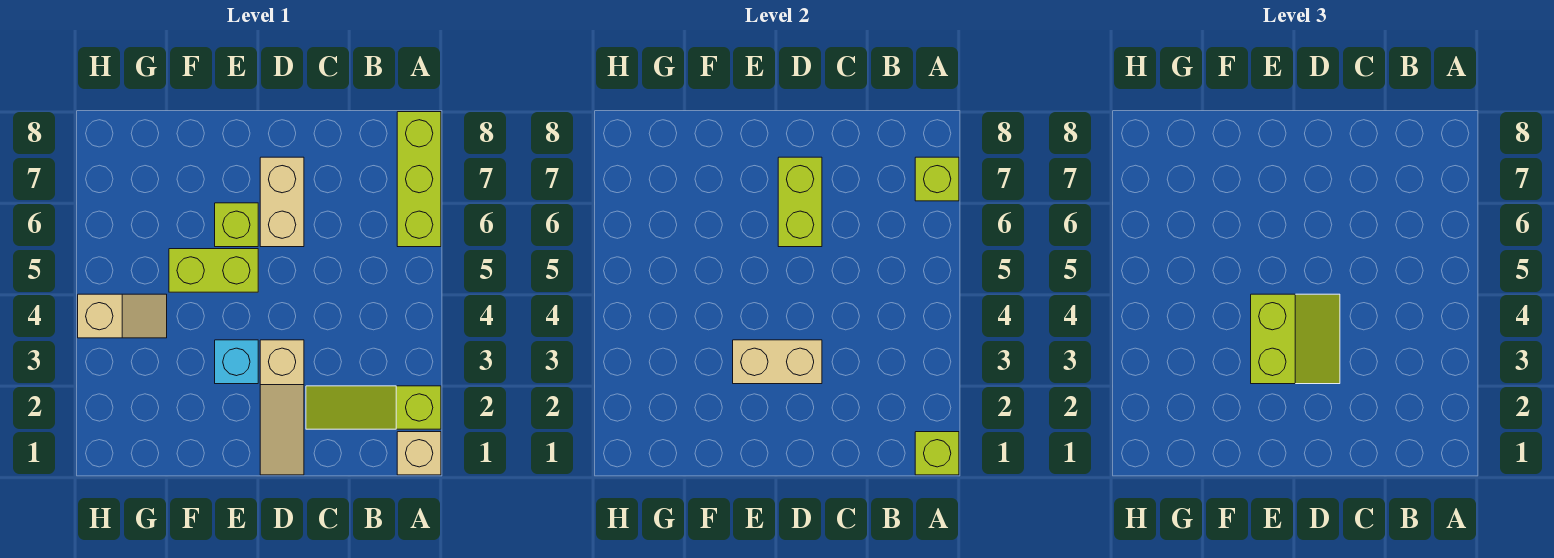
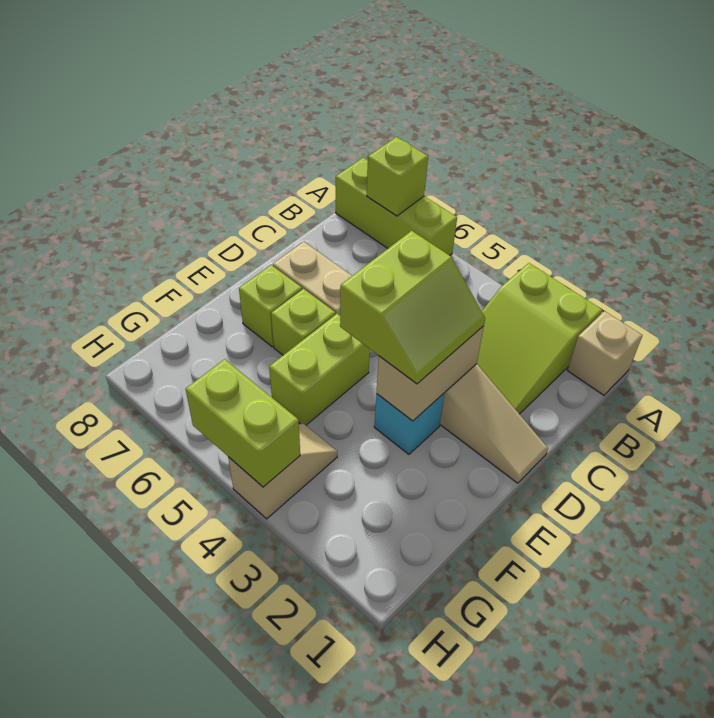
lime 1x1 brick [915,432,959,475] -> lime 1x1 brick moved to [239,265,302,347]
lime 1x3 slope [306,386,441,429] -> lime 2x3 slope [477,263,602,414]
lime 2x2 slope [1251,294,1340,384] -> lime 2x2 slope turned to [340,231,485,384]
lime 1x2 brick [778,157,822,247] -> lime 1x2 brick moved to [186,359,300,487]

